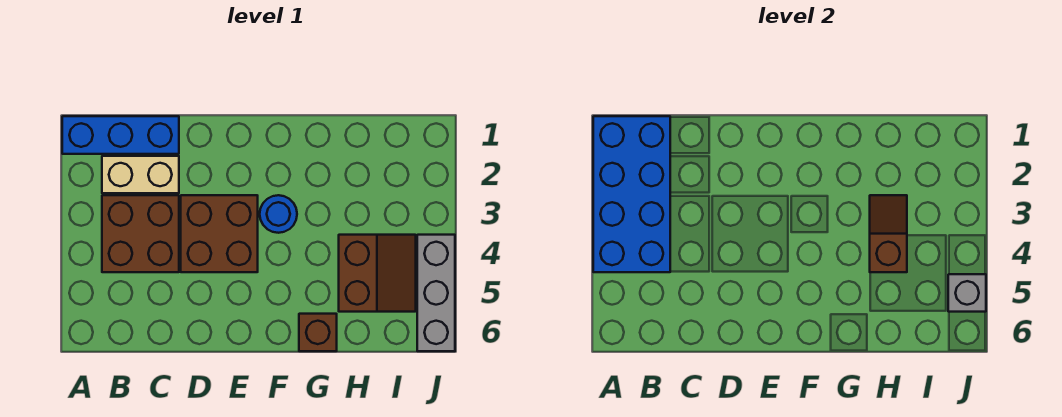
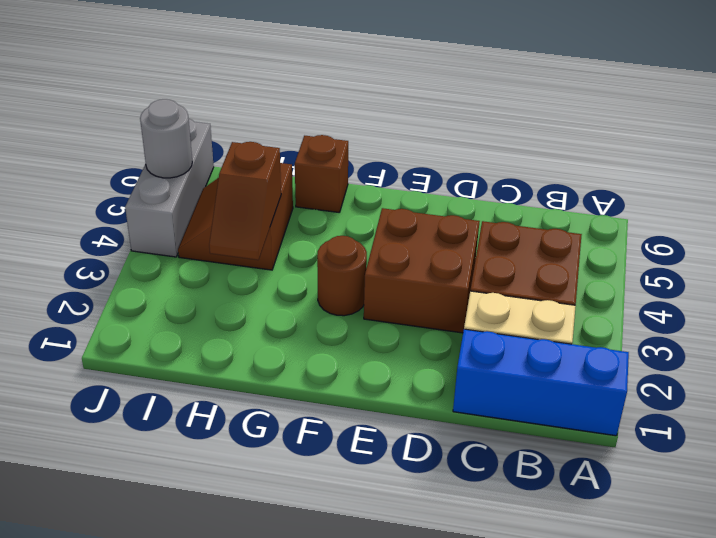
blue 2x4 brick [593,116,670,272] -> none
blue 1x1 round brick [260,195,297,233] -> brown 1x1 round brick [317,236,367,316]
grey 1x1 brick [948,274,986,312] -> grey 1x1 round brick [140,99,192,178]

